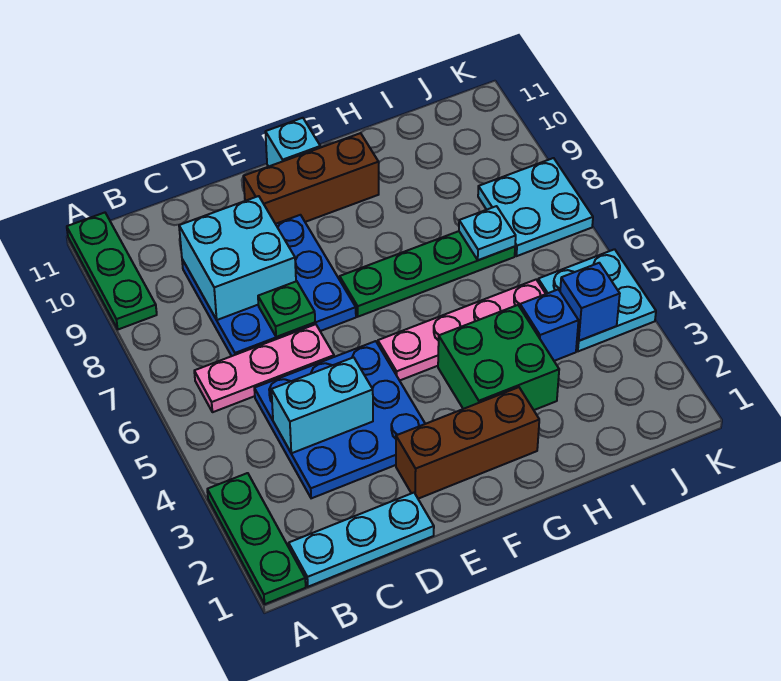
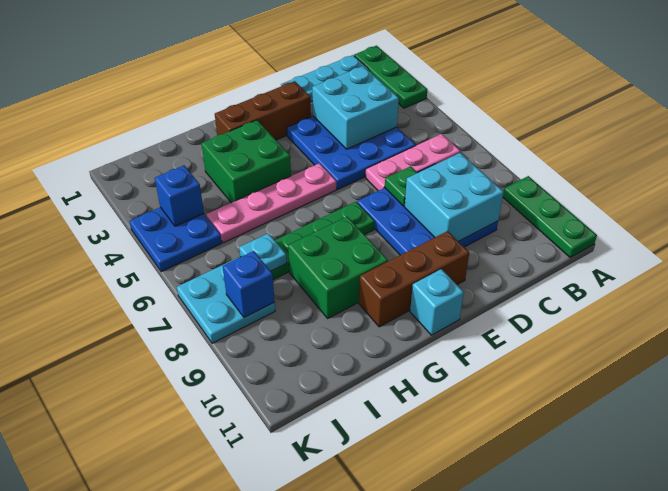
cyan 1x2 brick [271,357,373,453] -> cyan 2x2 brick [312,66,399,149]
none -> green 2x2 brick [288,217,388,318]
blue 1x1 brick [520,289,579,361] -> blue 1x1 brick moved to [223,251,275,318]
cyan 2x2 plate [538,249,656,351] -> blue 2x2 plate [129,207,222,272]

